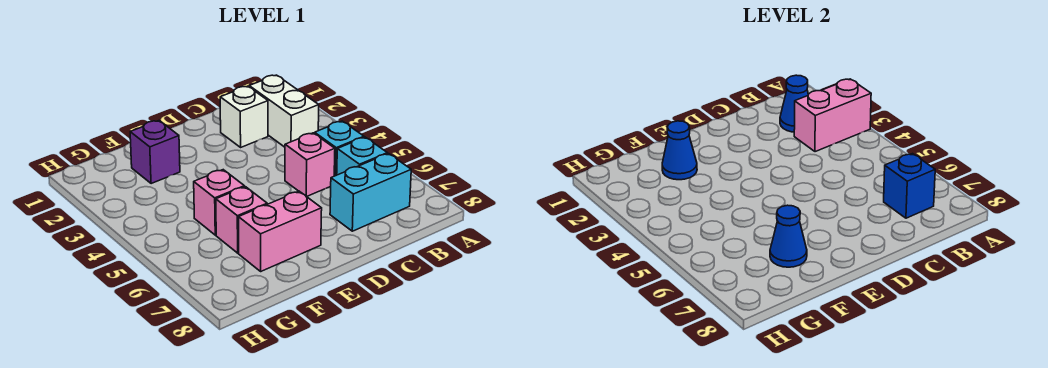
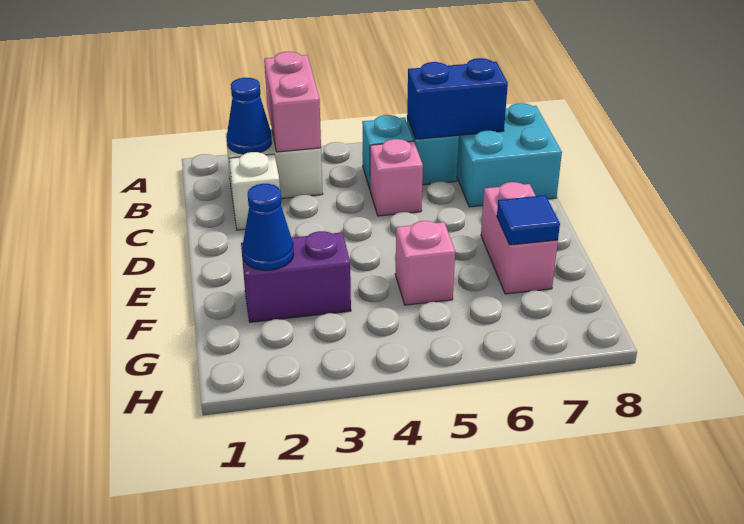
cyan 1x2 brick [330,154,411,231] -> cyan 2x2 brick [457,103,562,207]
blue 1x1 brick [884,154,935,218] -> blue 1x2 brick [407,58,508,139]
purple 1x1 brick [130,121,180,184] -> purple 1x2 brick [241,231,351,322]
pink 1x1 brick [216,187,267,253] -> none
blue 1x1 cone [770,205,807,267] -> blue 1x1 tile [497,195,560,245]

